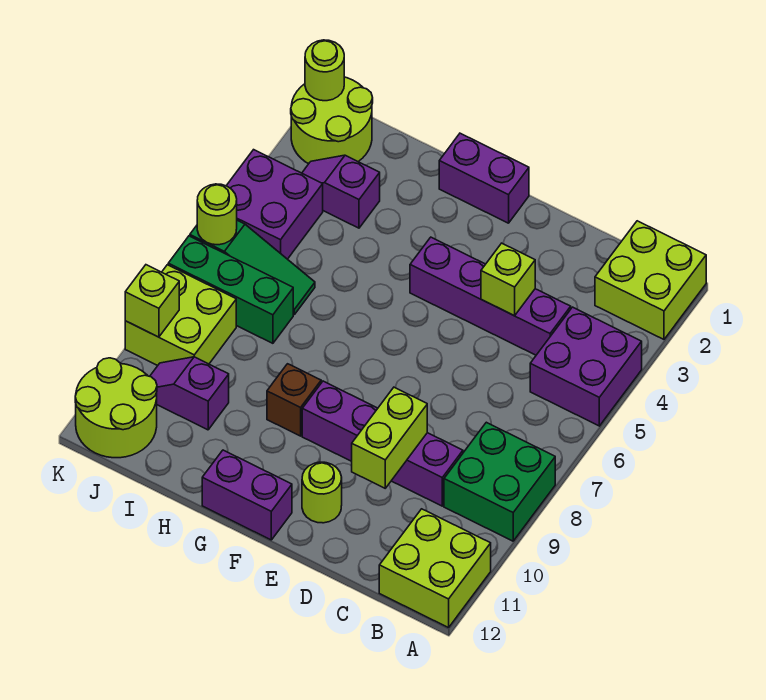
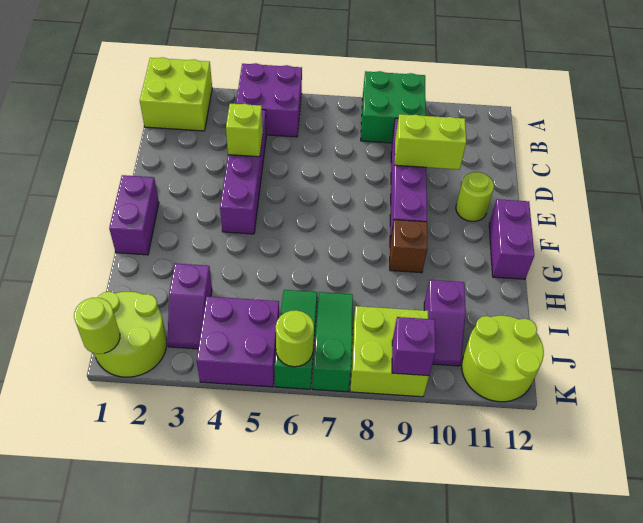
lime 2x2 brick [379,509,491,628] -> none
green 1x3 brick [168,236,293,343] -> green 1x3 slope [313,292,353,392]
lime 1x1 brick [125,265,179,337] -> purple 1x1 brick [392,317,436,376]

